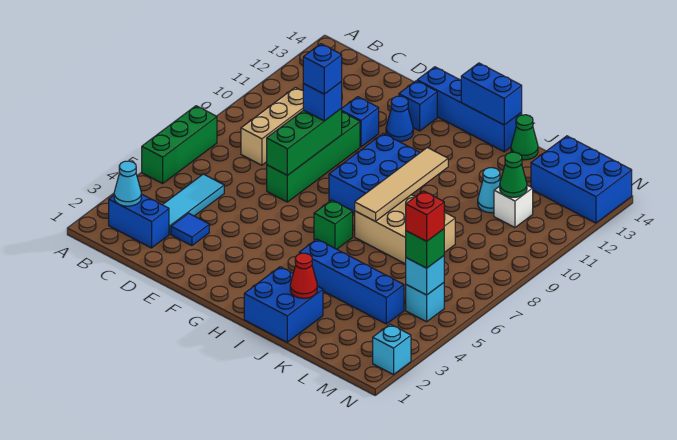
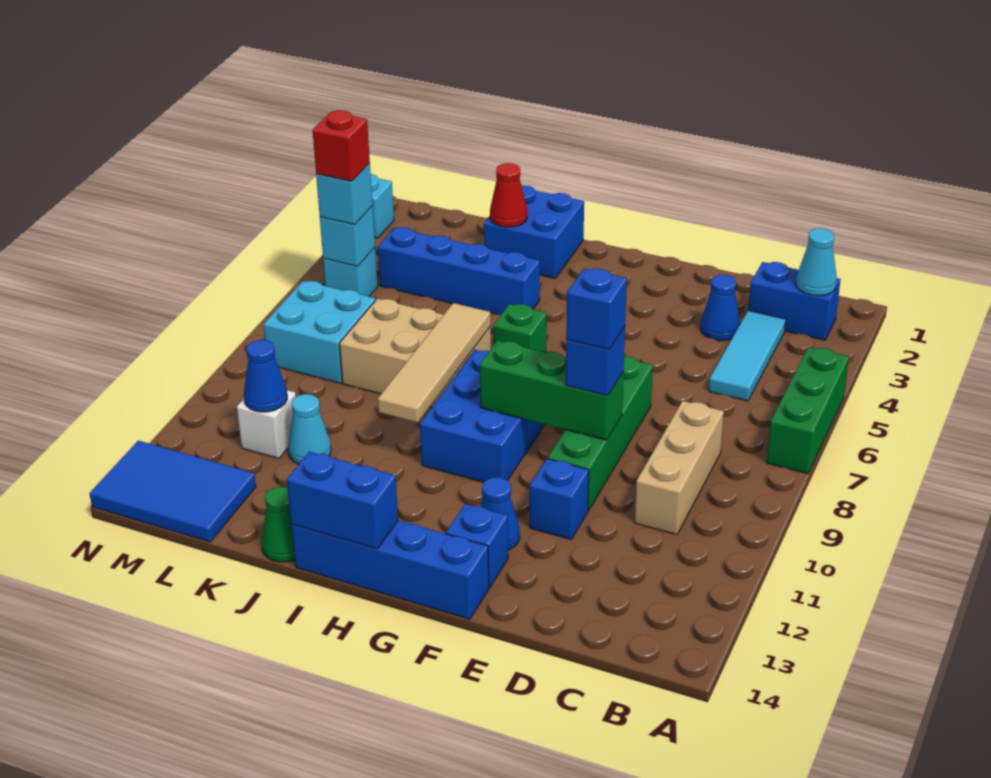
blue 1x1 tile [171,213,209,246] -> blue 1x1 cone [700,275,740,341]
green 1x3 brick [267,108,342,175] -> green 1x3 brick turned to [480,341,624,440]
none -> cyan 2x2 brick [264,281,375,383]
green 1x1 cone [500,152,527,197] -> blue 1x1 cone [244,340,287,412]
blue 2x3 brick [531,136,632,223] -> blue 2x3 tile [89,441,256,542]
green 1x1 brick [406,229,444,268] -> cyan 1x1 brick [316,163,372,225]

